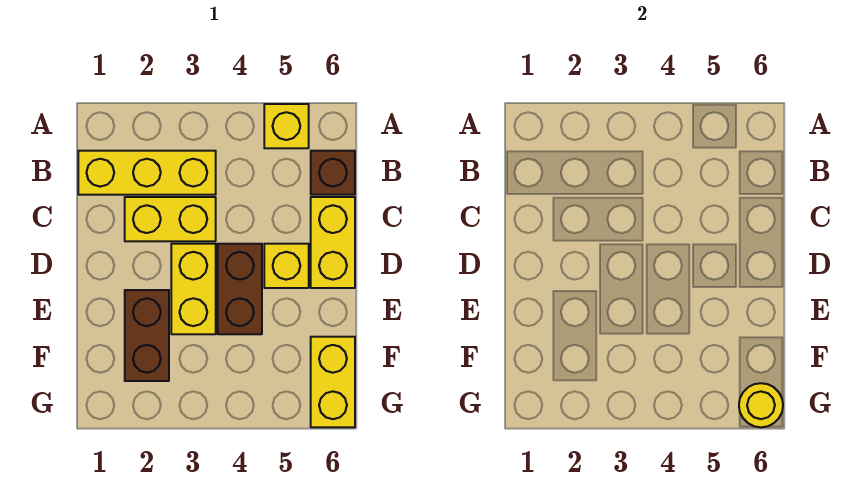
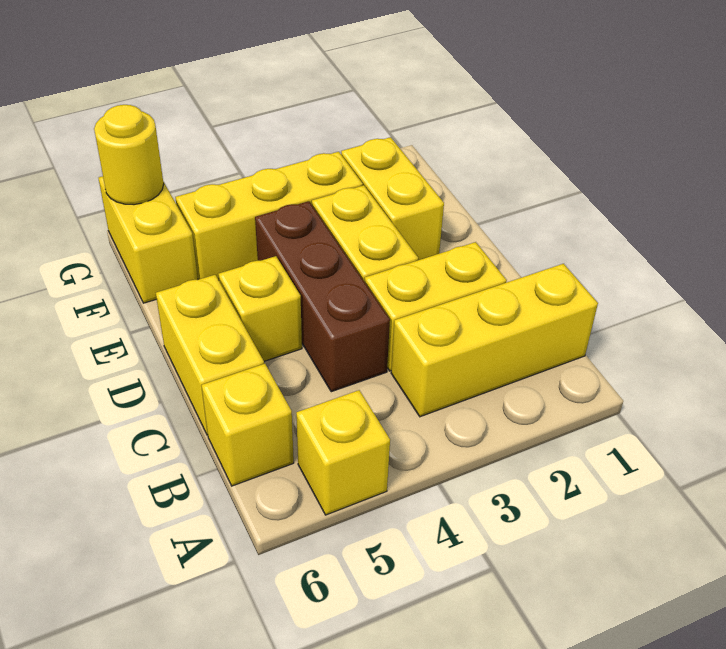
brown 1x1 brick [311,151,355,195] -> yellow 1x1 brick [202,364,294,486]
brown 1x2 brick [218,244,262,334] -> brown 1x3 brick [255,201,390,392]
brown 1x2 brick [125,290,169,381] -> yellow 1x2 brick [341,137,444,260]
none -> yellow 1x3 brick [175,152,363,280]

